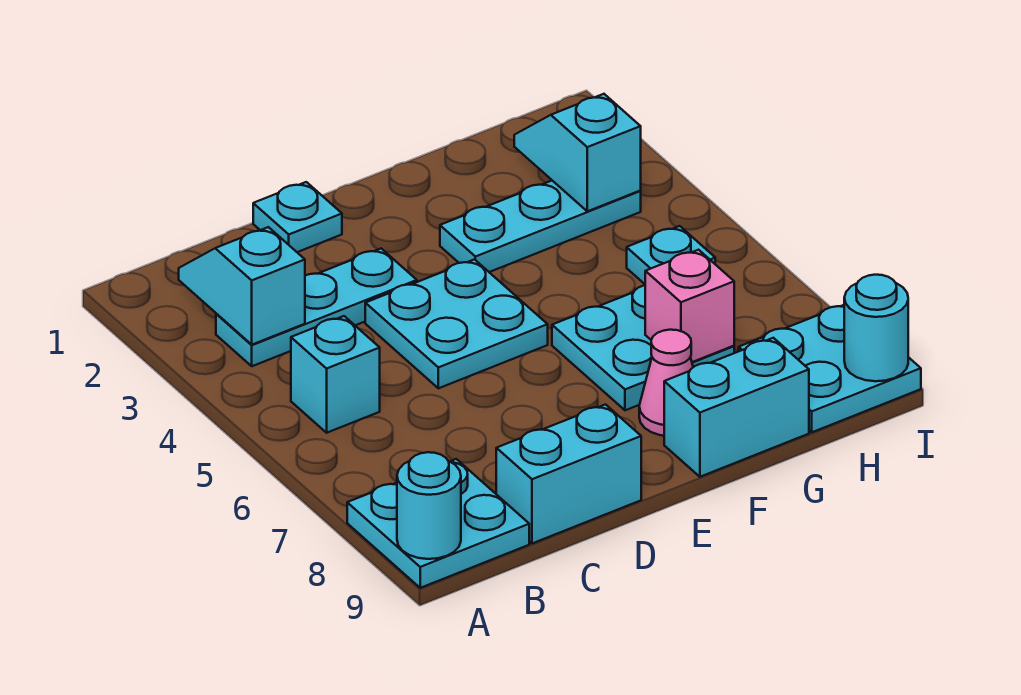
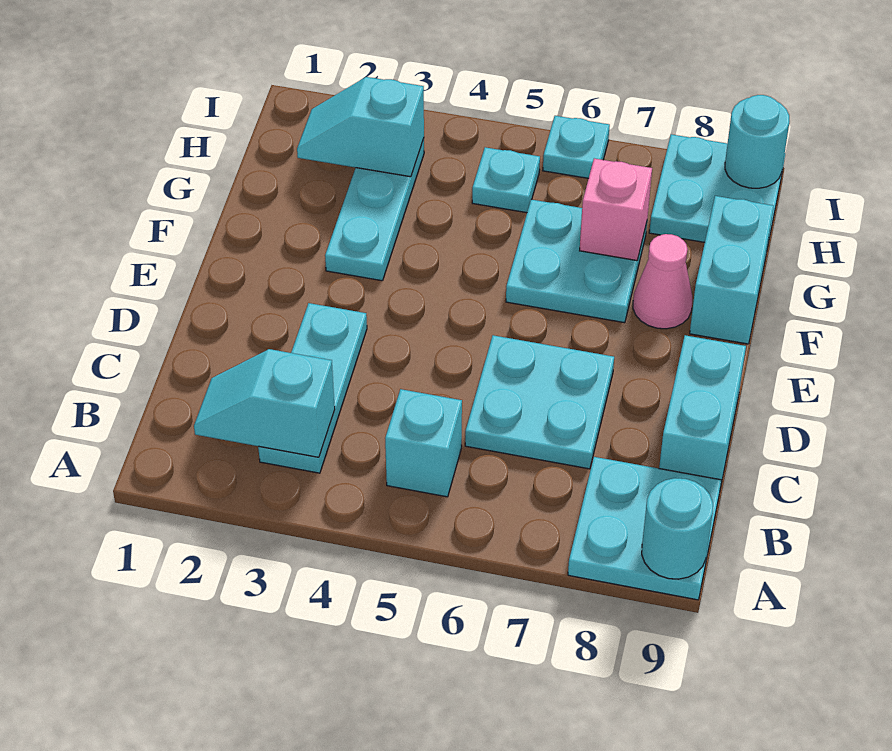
cyan 1x1 plate [253,182,342,252] -> cyan 1x1 plate moved to [543,116,610,178]
cyan 2x2 plate [365,259,548,388] -> cyan 2x2 plate moved to [465,335,614,469]

